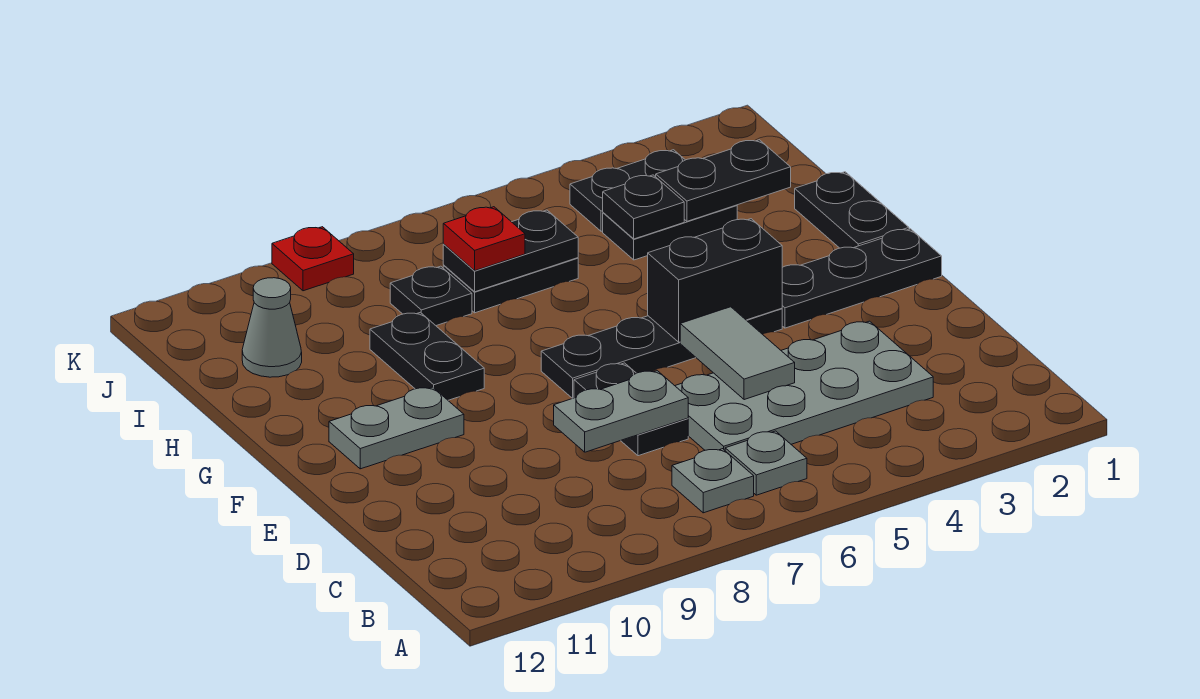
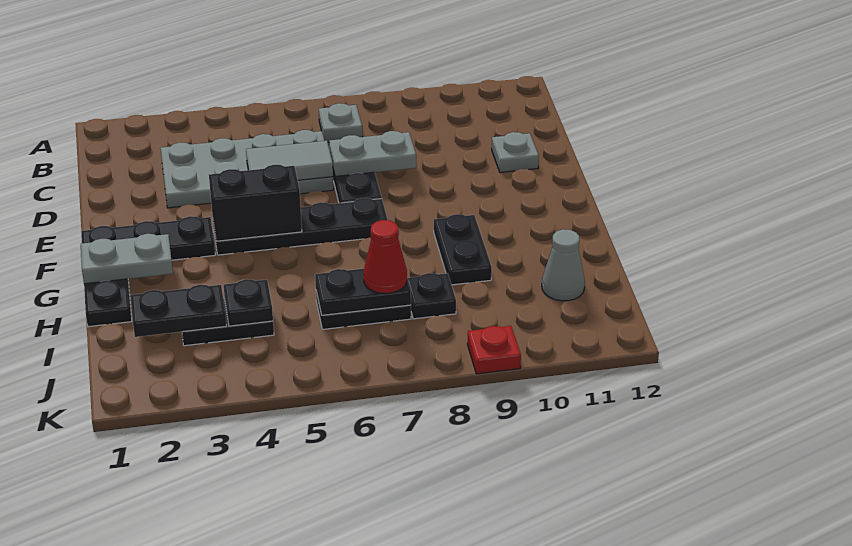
grey 1x1 plate [725,431,807,495] -> grey 1x1 plate moved to [492,132,539,173]
grey 1x2 tile [680,307,795,400] -> grey 1x2 tile turned to [246,141,333,180]
grey 1x2 plate [329,387,464,469] -> grey 1x2 plate moved to [81,234,173,284]
red 1x1 plate [443,207,525,271] -> red 1x1 cone [364,220,407,293]
black 1x2 plate [570,150,685,231] -> none

